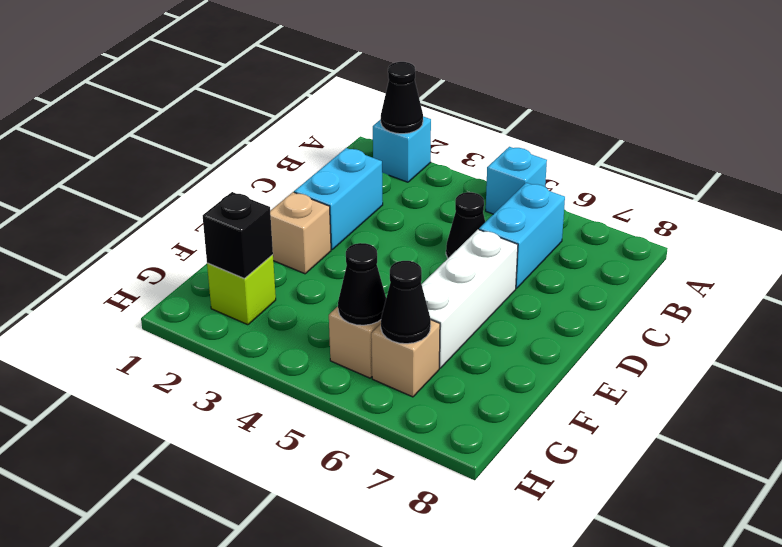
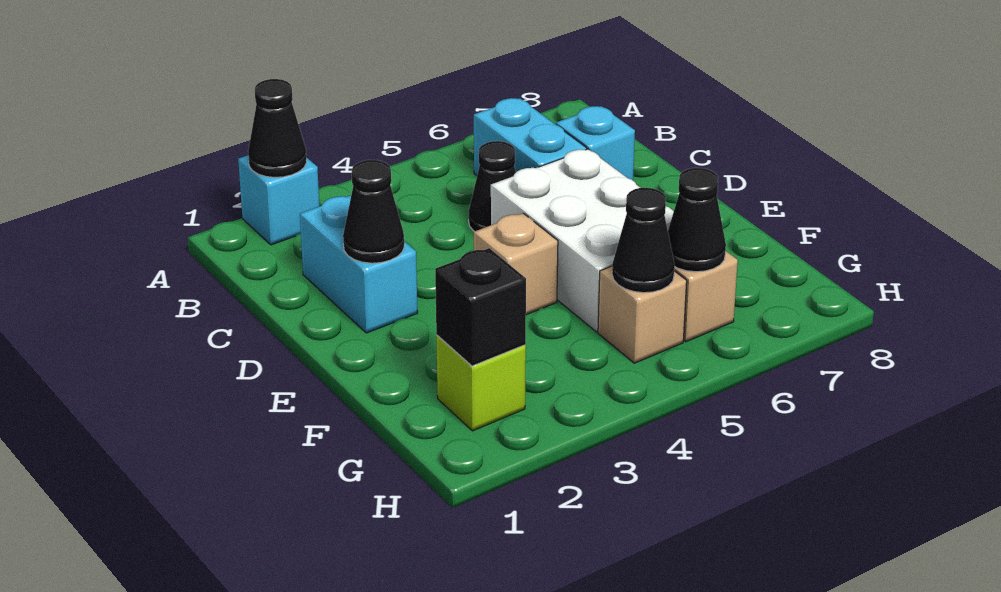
cyan 1x1 brick [486,147,547,214] -> cyan 1x1 brick moved to [556,106,635,180]
none -> black 1x1 cone [343,160,404,263]
white 1x3 brick [422,230,518,368] -> white 2x3 brick [491,149,674,332]
tan 1x1 brick [270,192,331,274] -> tan 1x1 brick moved to [474,213,558,315]

